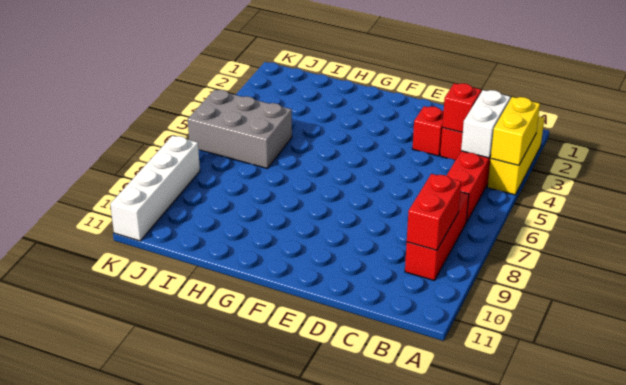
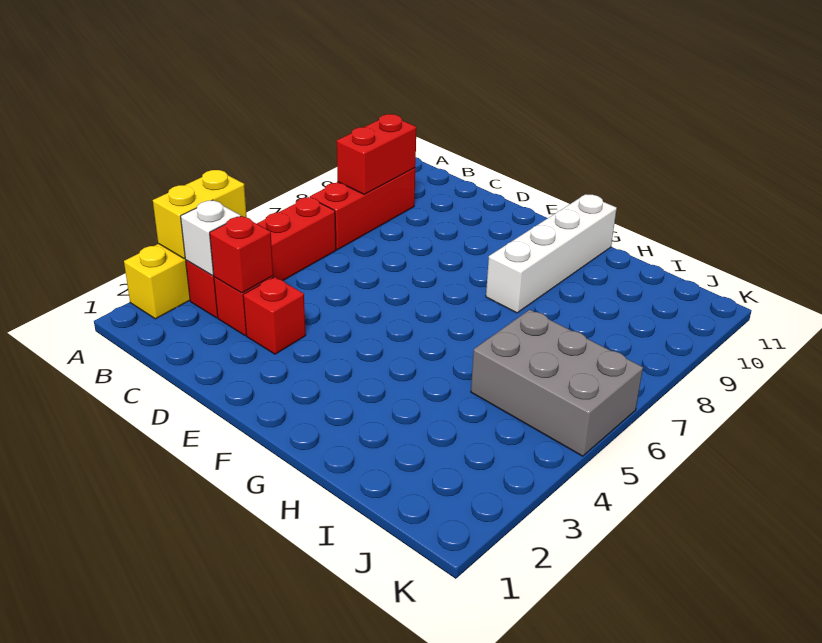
white 1x2 brick [461,90,510,158] -> white 1x1 brick [181,200,241,275]
white 1x4 brick [110,136,200,241] -> white 1x4 brick moved to [486,194,617,313]

